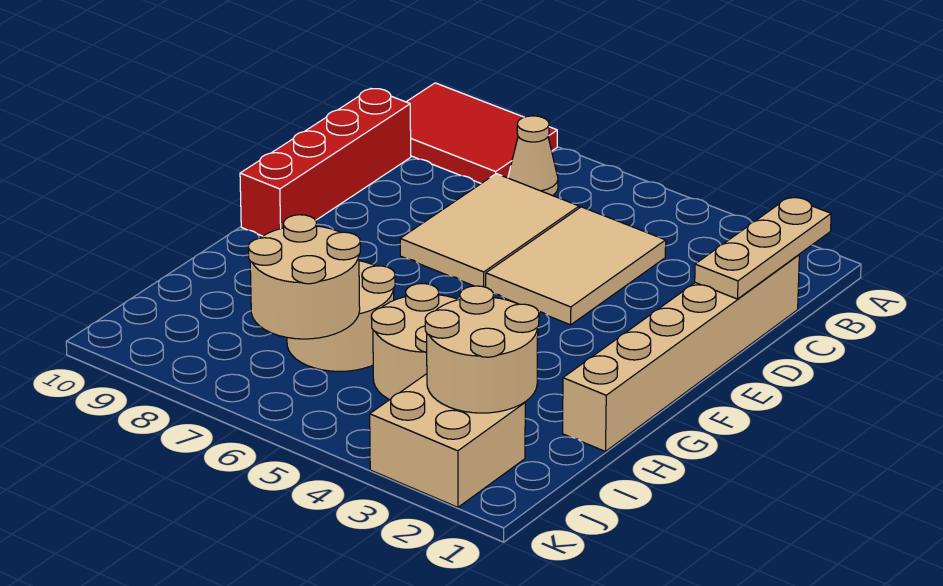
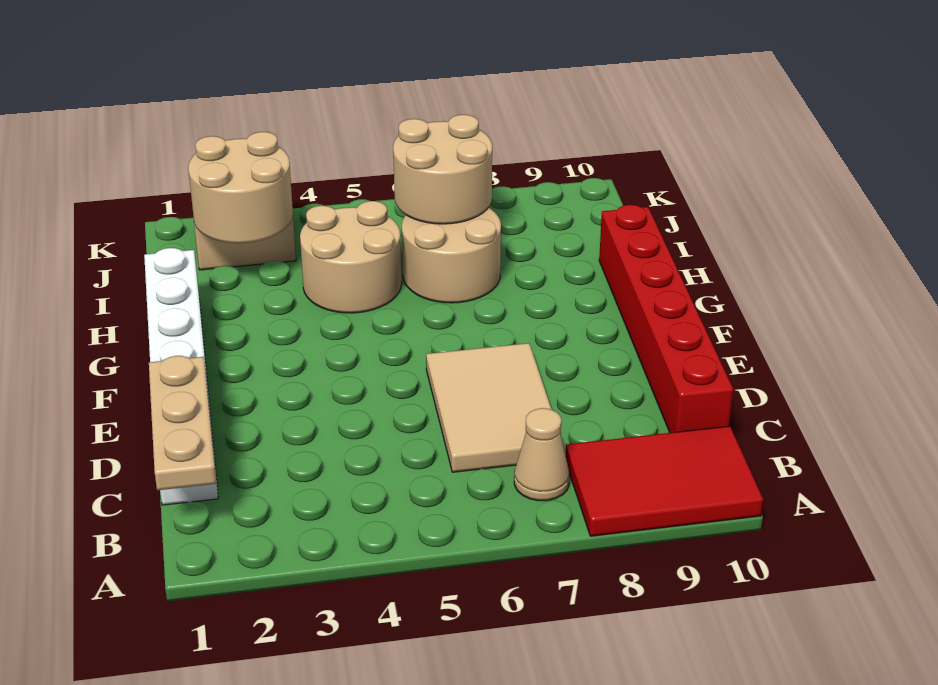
tan 1x6 brick [563,255,799,451] -> white 1x6 brick [144,248,218,505]
tan 2x3 tile [486,207,666,325] -> none
red 1x4 brick [240,89,411,236] -> red 1x6 brick [599,205,733,433]

